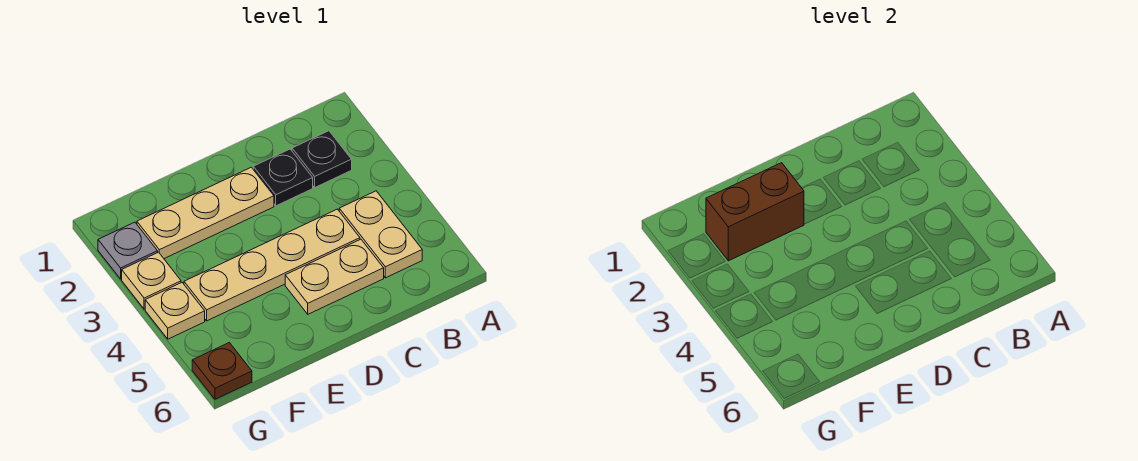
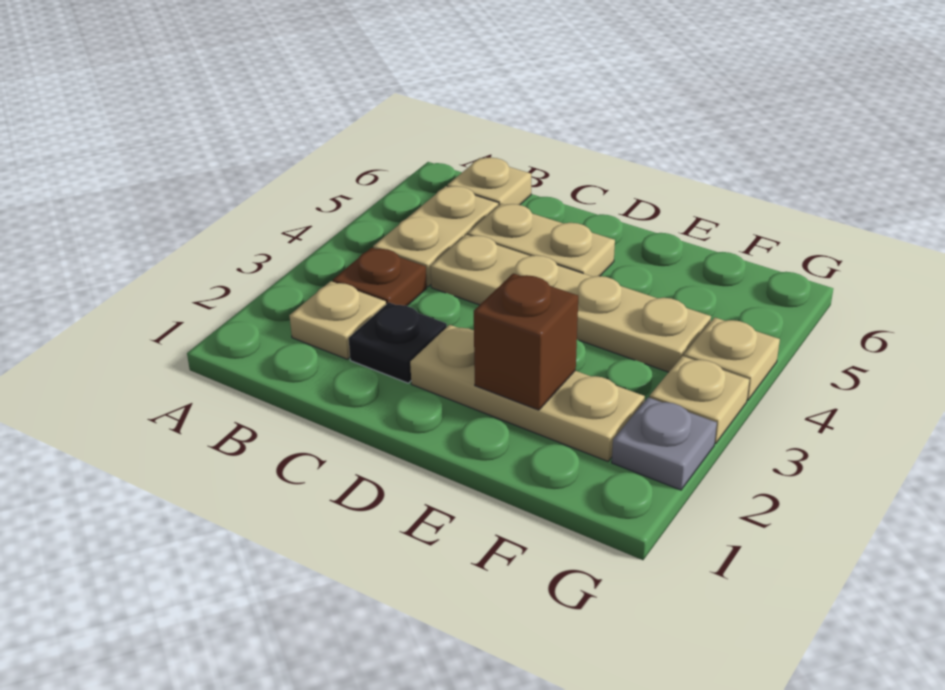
black 1x1 plate [292,131,352,187] -> tan 1x1 plate [289,281,386,359]
none -> tan 1x1 plate [448,157,531,206]
brown 1x2 brick [706,163,804,261] -> brown 1x1 brick [474,273,578,410]
brown 1x1 plate [192,343,252,399] -> brown 1x1 plate moved to [333,248,427,306]

